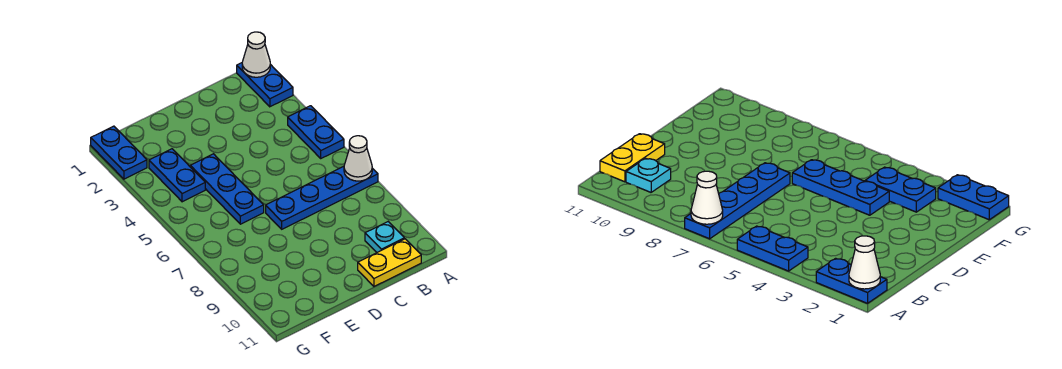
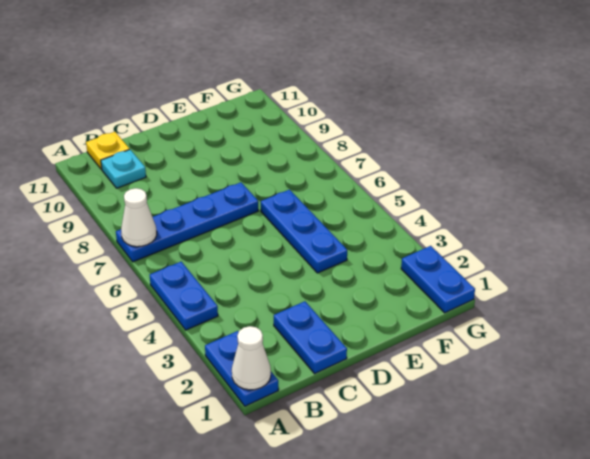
yellow 1x2 plate [358,239,421,286] -> yellow 1x1 plate [86,132,130,169]
blue 1x2 plate [149,149,205,202] -> blue 1x2 plate moved to [274,301,347,374]

